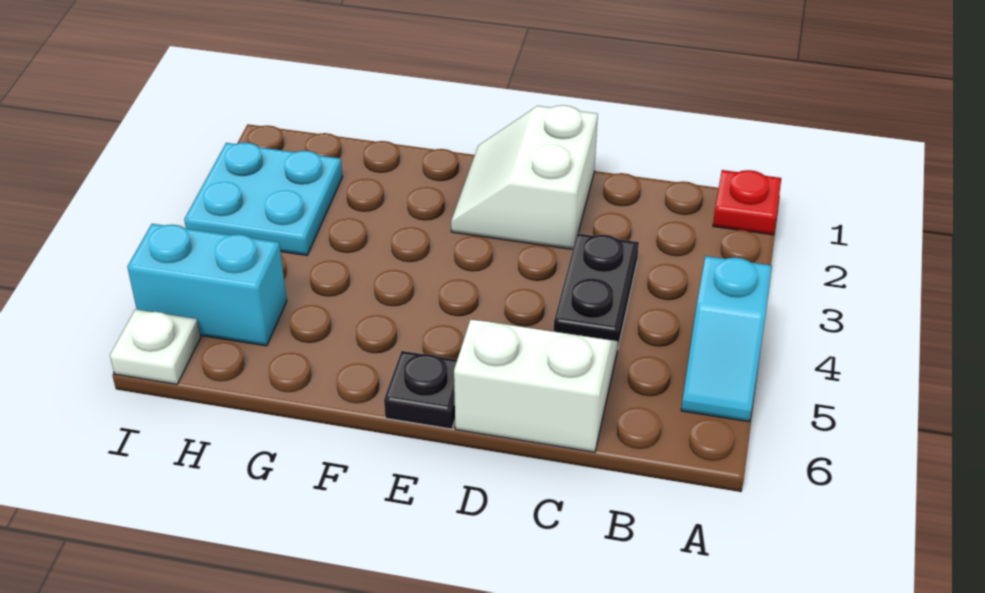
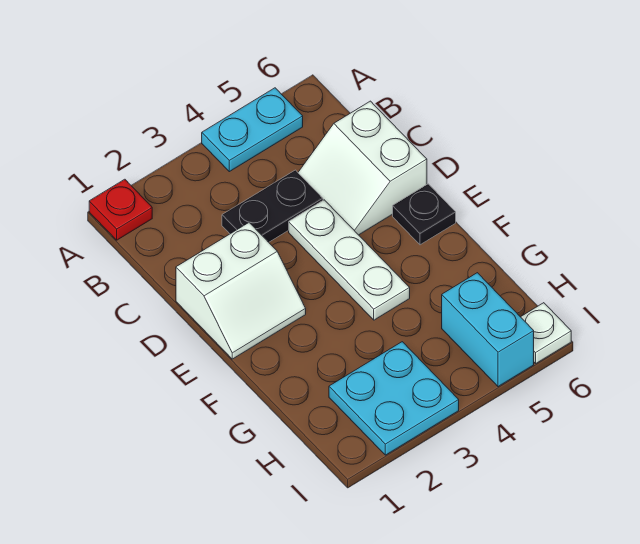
cyan 1x2 slope [681,256,772,422] -> cyan 1x2 plate [202,88,303,172]
none -> white 1x3 plate [289,200,410,320]

